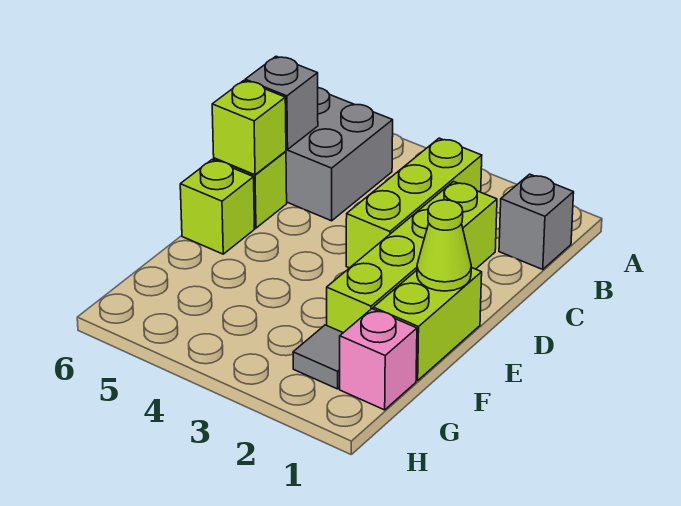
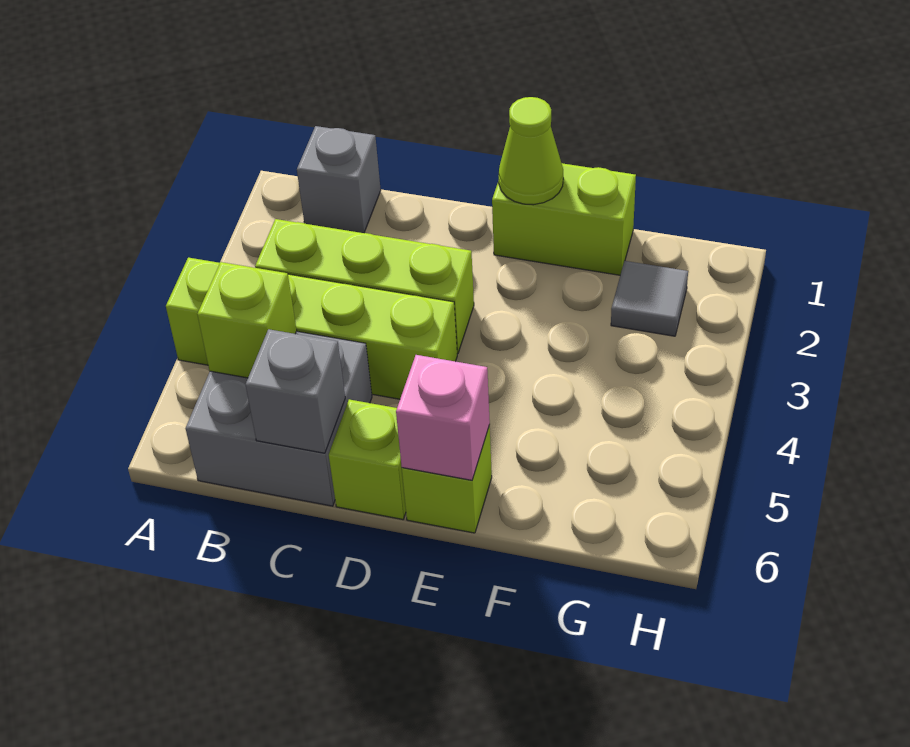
lime 1x4 brick [327,182,497,333] -> lime 1x4 brick moved to [166,258,457,399]
lime 1x1 brick [212,81,286,175] -> lime 1x1 brick moved to [197,262,297,378]
pink 1x1 brick [340,309,417,410] -> pink 1x1 brick moved to [396,355,490,480]

